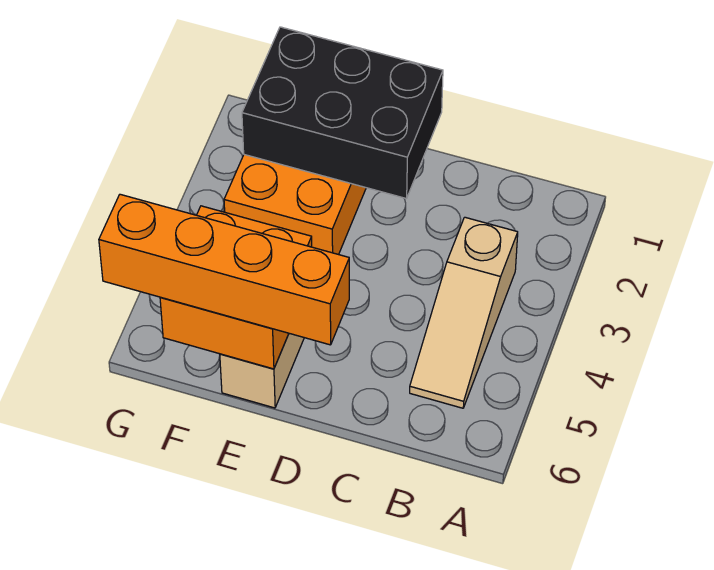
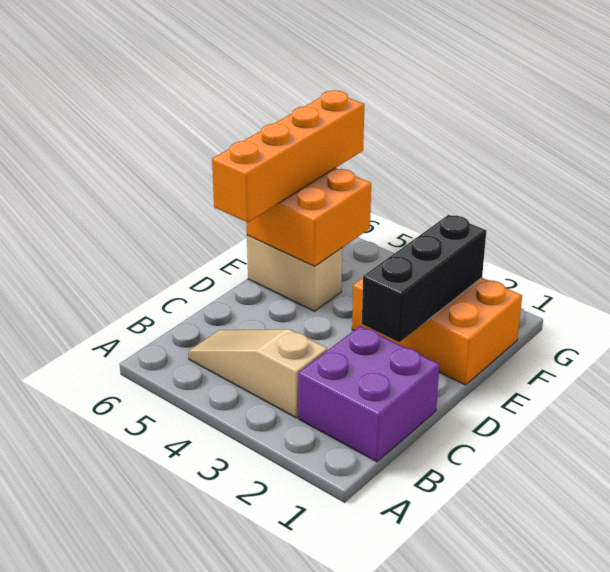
none -> purple 2x2 brick [298,326,440,462]
black 2x3 brick [242,27,443,199] -> black 1x3 brick [362,215,486,342]

